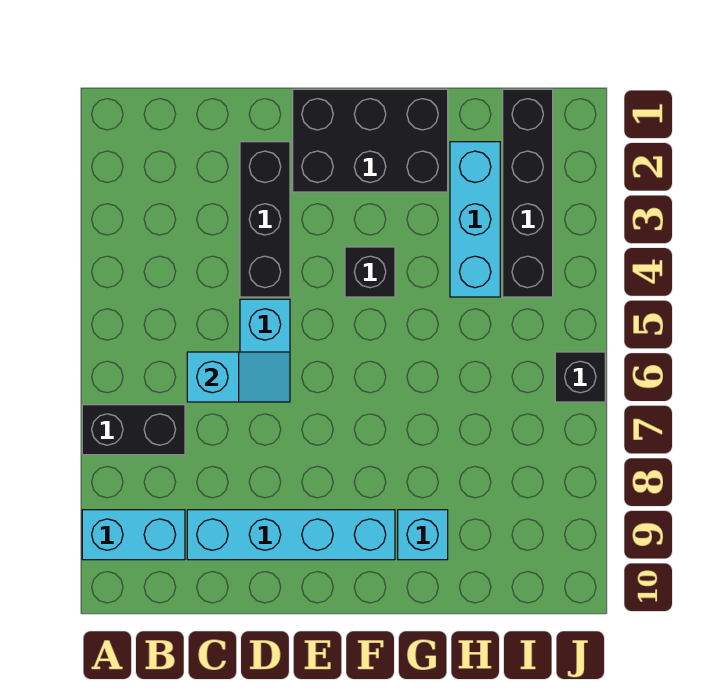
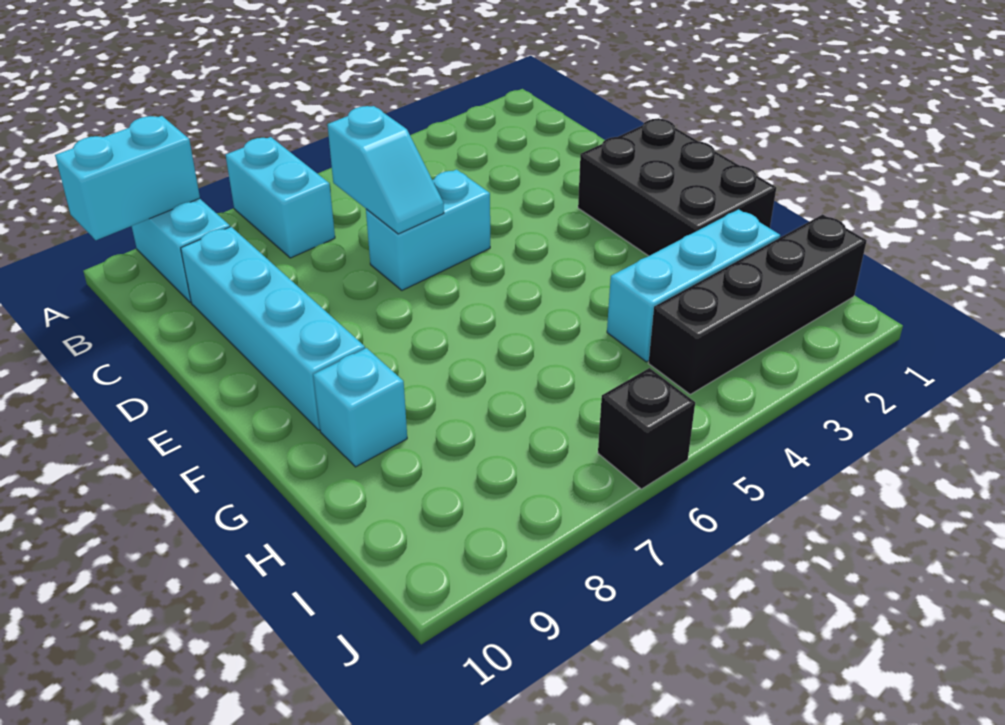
black 1x2 brick [82,405,185,455] -> cyan 1x2 brick [226,137,335,258]
none -> cyan 1x2 brick [55,116,200,240]
black 1x3 brick [240,142,290,297] -> none
black 1x1 brick [345,247,395,297] -> none

